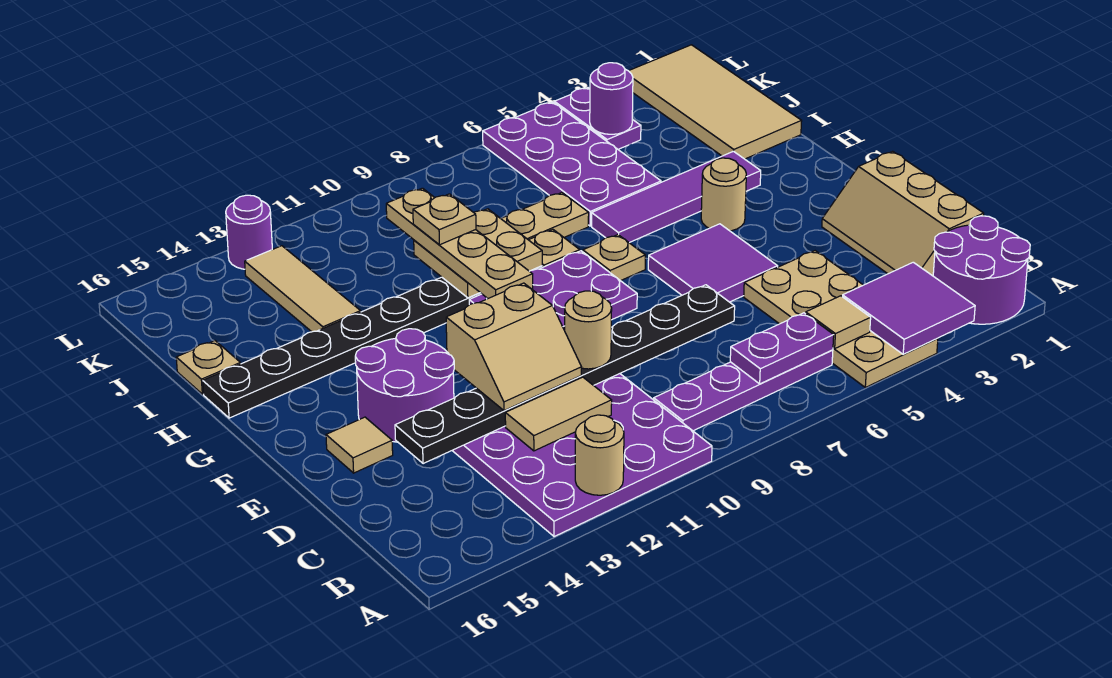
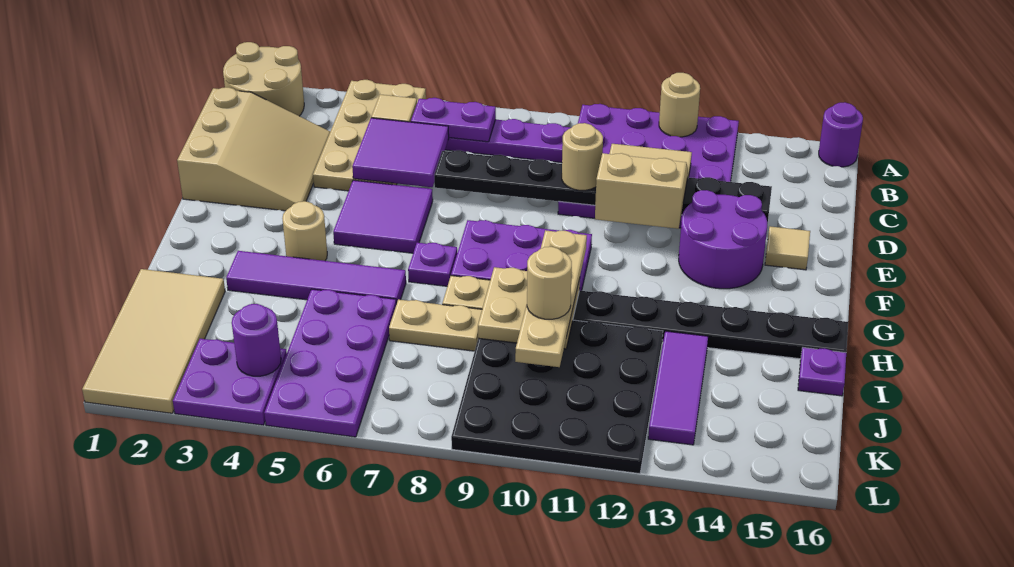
purple 2x2 round brick [933,216,1030,324] -> tan 2x2 round brick [223,42,304,116]
purple 2x2 tile [843,262,975,354] -> purple 2x2 tile moved to [352,118,449,187]
tan 2x3 slope [822,151,984,276] -> tan 3x3 slope [177,87,330,211]
tan 1x1 plate [583,235,645,281] -> purple 1x1 plate [408,243,457,286]
none -> black 4x4 plate [451,320,663,474]
tan 1x1 plate [413,194,476,245] -> tan 1x1 round brick [527,247,572,319]
tan 1x3 tile [245,246,361,332] -> purple 1x3 tile [648,331,708,445]
tan 1x1 plate [176,341,240,394] -> purple 1x1 plate [798,348,846,396]
purple 1x2 plate [554,88,641,149] -> purple 2x2 plate [173,339,287,425]
purple 1x1 round brick [226,195,272,269] -> purple 1x1 round brick moved to [819,102,863,167]

